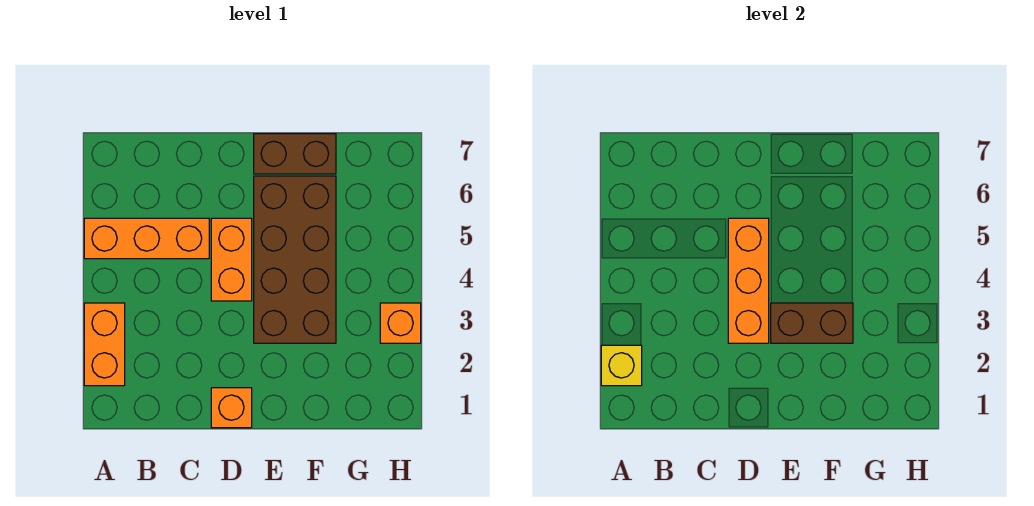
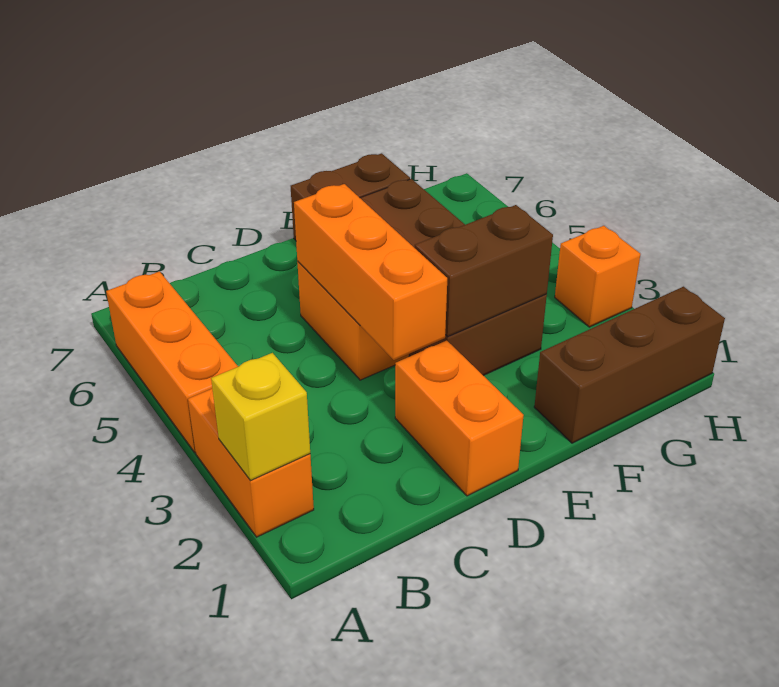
orange 1x3 brick [84,218,209,259] -> orange 1x3 brick turned to [106,271,238,452]
orange 1x1 brick [211,388,252,428] -> orange 1x2 brick [395,341,524,496]
none -> brown 1x3 brick [534,287,725,443]

